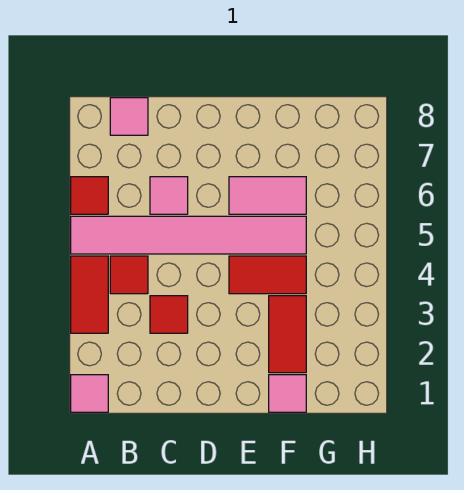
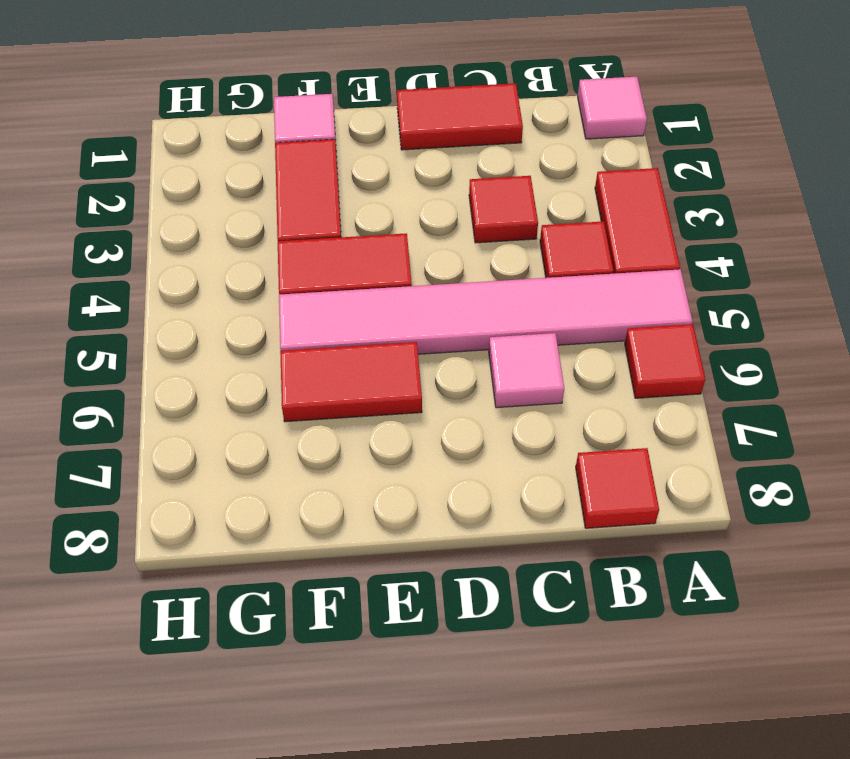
pink 1x1 tile [110,98,148,135] -> red 1x1 tile [576,448,659,528]
none -> red 1x2 tile [397,83,523,150]
pink 1x2 tile [229,177,306,214] -> red 1x2 tile [280,342,422,422]

